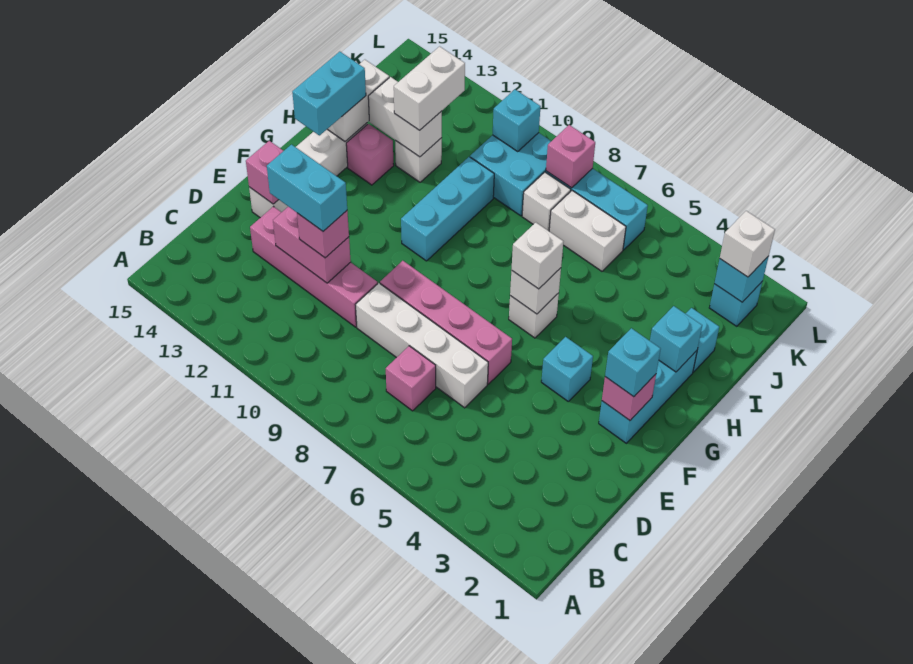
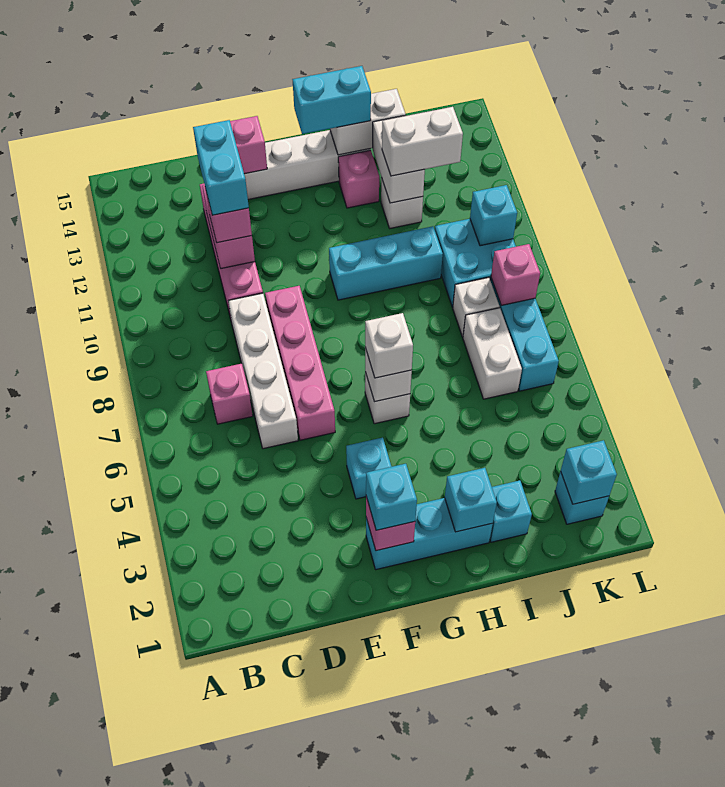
white 1x1 brick [720,211,775,277] -> none

